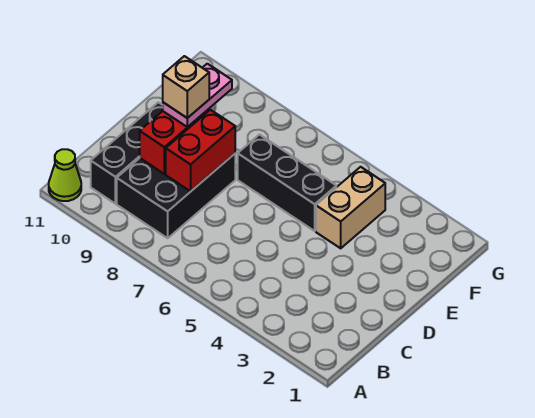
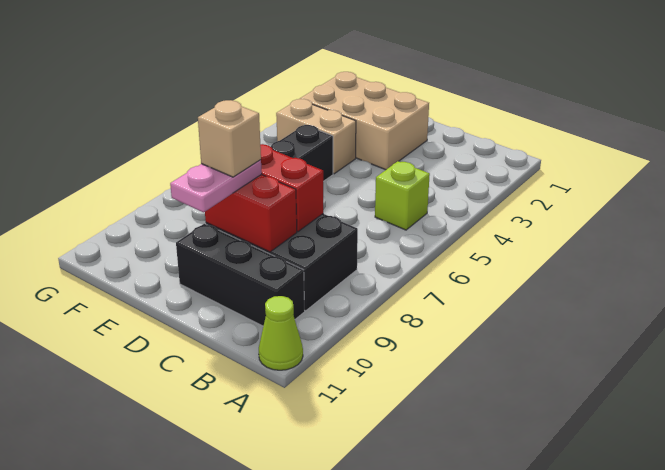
none -> lime 1x1 brick [375,161,430,230]
none -> tan 2x3 brick [300,72,429,170]
pink 1x2 plate [163,64,232,127] -> pink 1x2 plate turned to [170,160,262,212]

